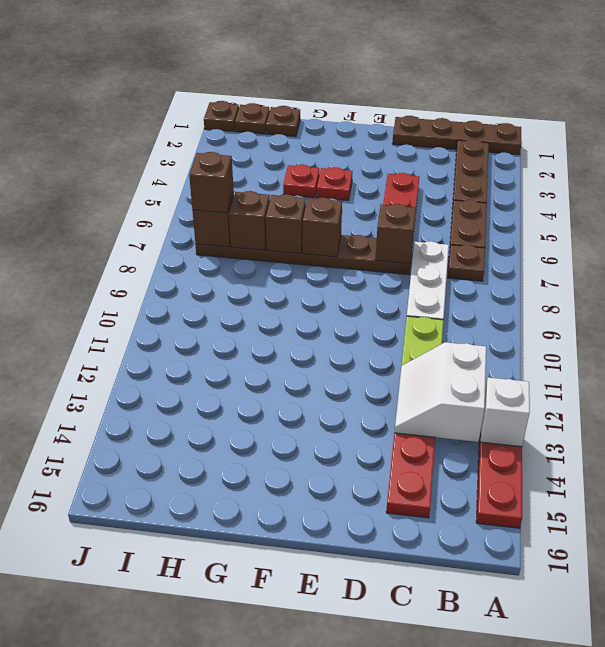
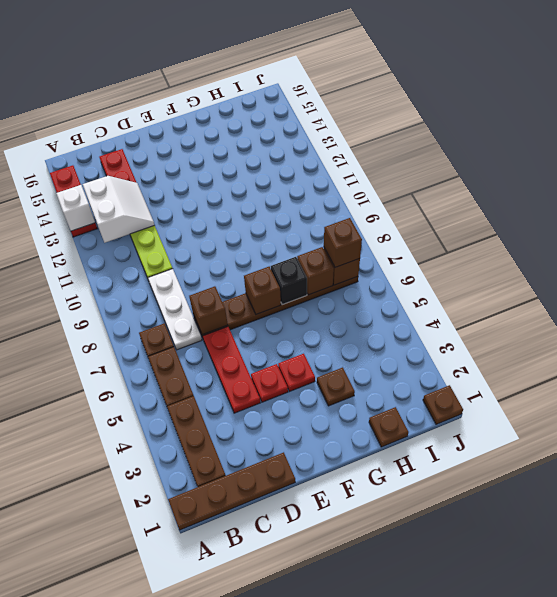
red 1x1 plate [283,164,319,198] -> red 1x1 plate moved to [251,364,288,402]
brown 1x1 brick [266,194,306,254] -> black 1x1 brick [271,257,307,305]
brown 1x1 plate [235,103,270,134] -> brown 1x1 plate moved to [317,367,355,406]

